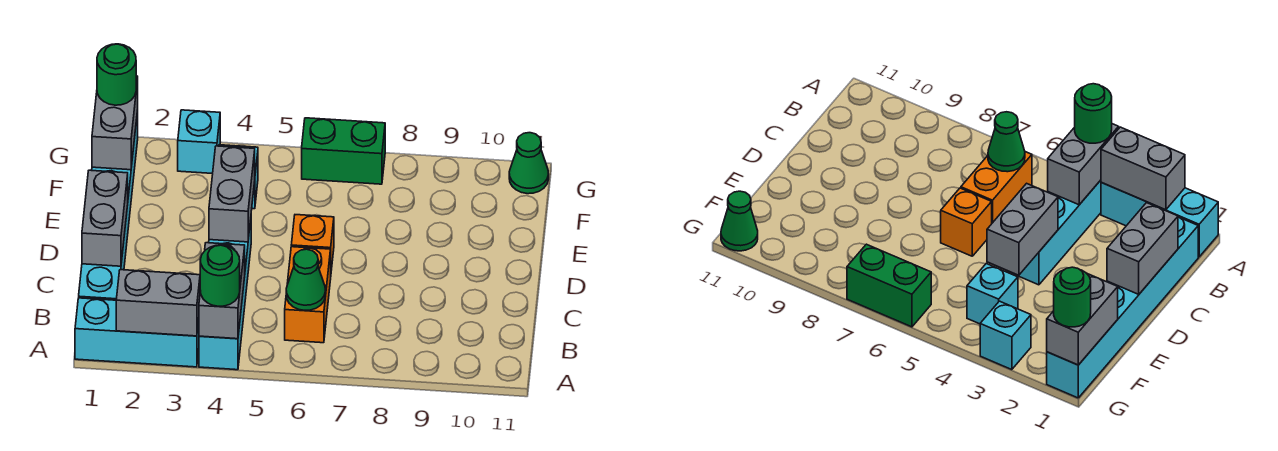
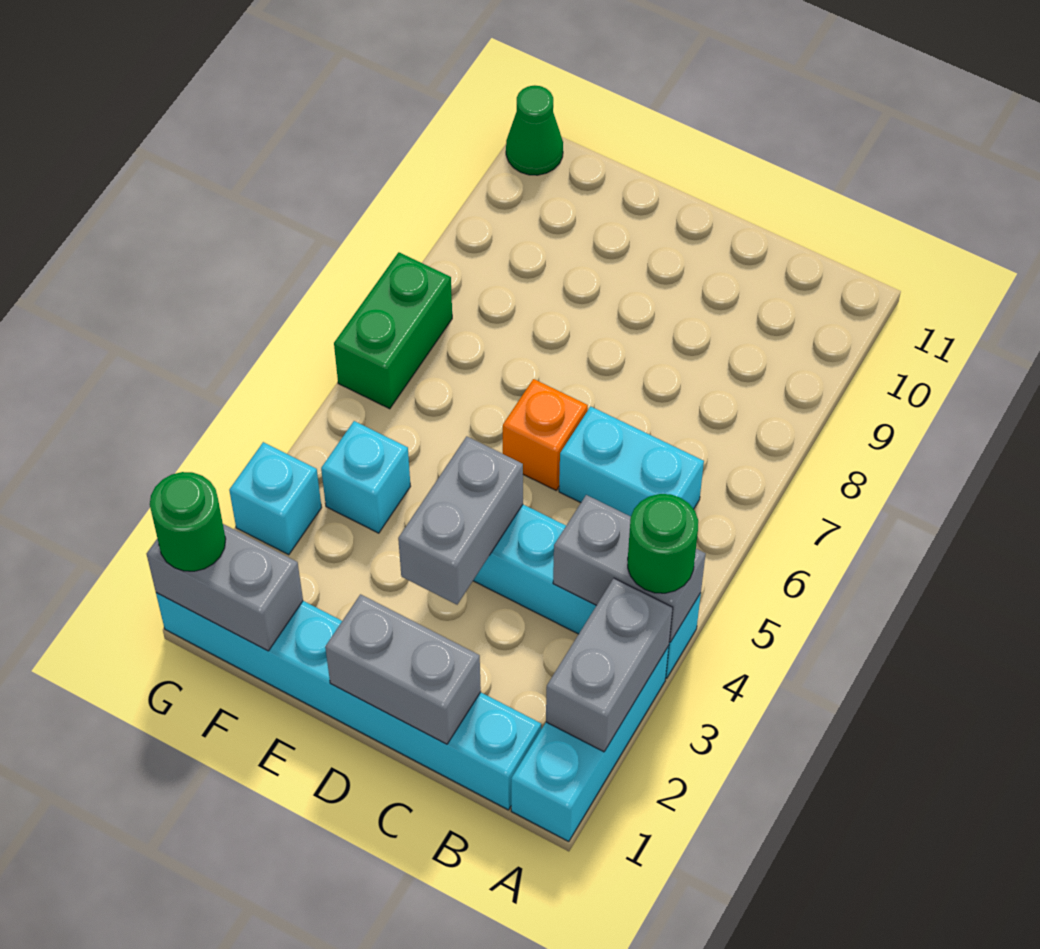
orange 1x2 brick [285,247,331,343] -> cyan 1x2 brick [559,406,704,516]
green 1x1 cone [286,249,326,310] -> none
grey 1x2 brick [209,146,255,242] -> grey 1x2 brick turned to [398,436,523,605]

